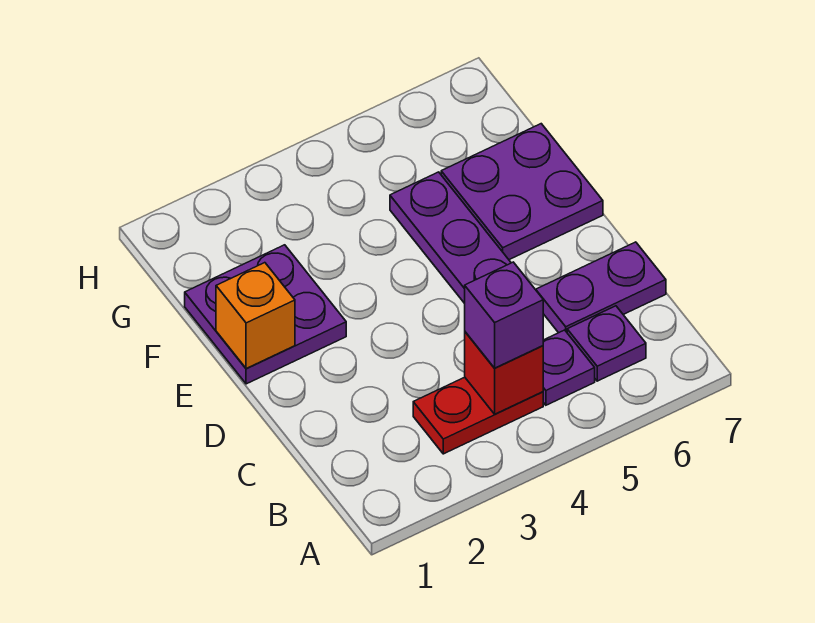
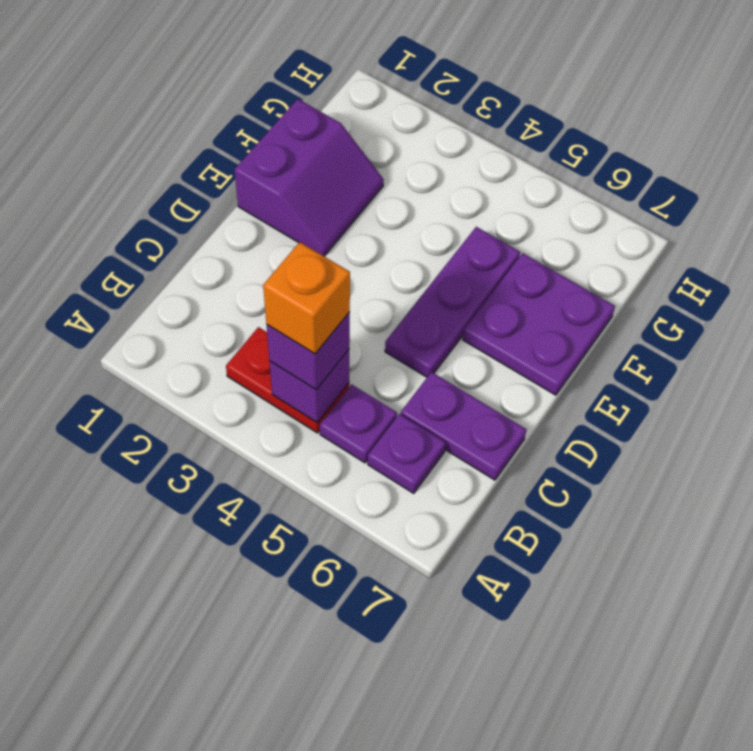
red 1x1 brick [465,332,543,414] -> purple 1x1 brick [270,350,349,422]
purple 2x2 plate [185,245,346,384] -> purple 2x2 slope [234,99,384,256]
orange 1x1 brick [216,263,295,369] -> orange 1x1 brick moved to [263,242,350,354]

